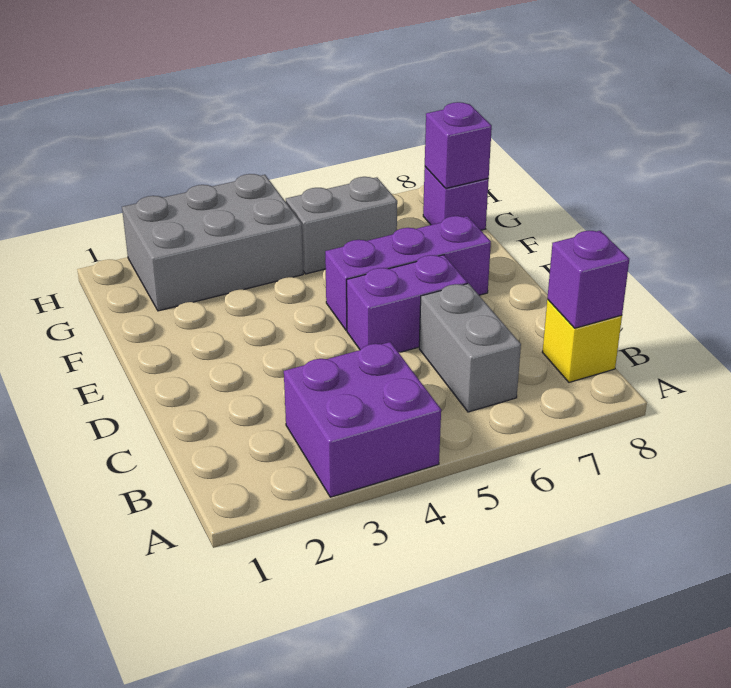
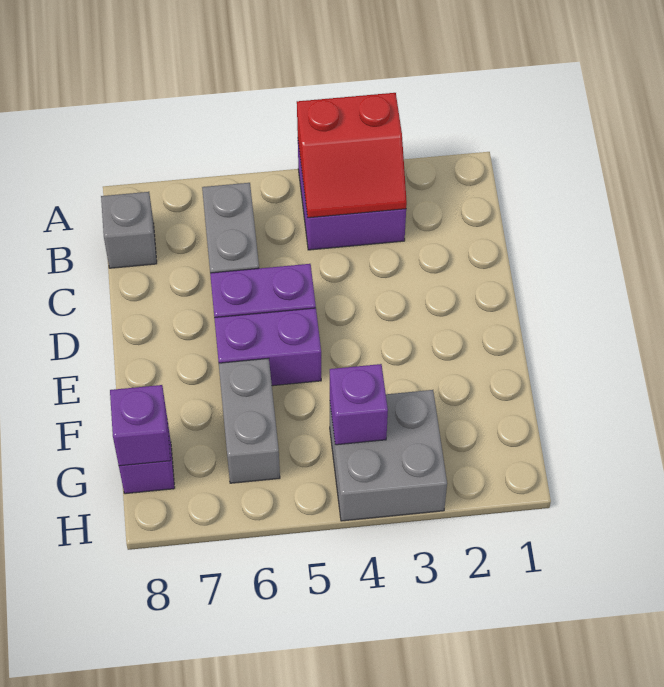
none -> red 2x2 slope [297,93,407,218]
yellow 1x1 brick [542,300,622,382] -> grey 1x1 brick [101,192,157,268]
purple 1x1 brick [547,231,629,328] -> purple 1x1 brick moved to [330,364,388,445]
purple 1x3 brick [325,216,491,331] -> purple 1x2 brick [214,308,321,386]
grey 2x3 brick [122,174,303,311] -> grey 2x2 brick [330,390,447,521]
grey 1x2 brick [286,177,397,274] -> grey 1x2 brick turned to [219,358,280,483]

